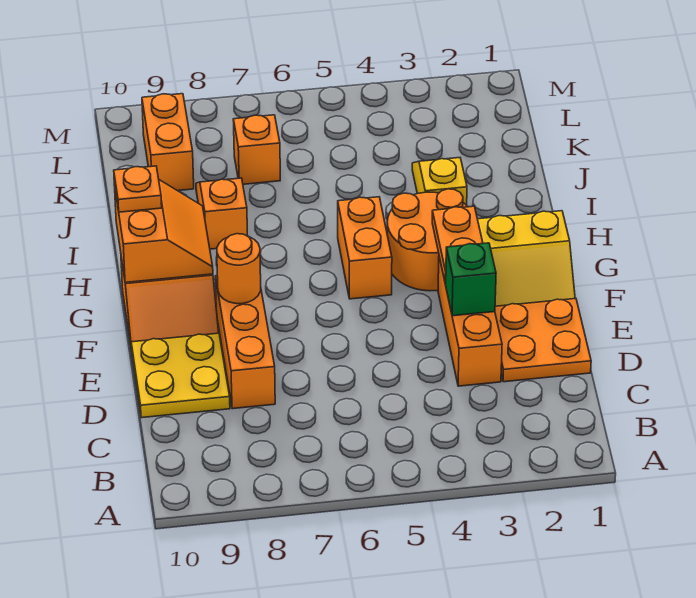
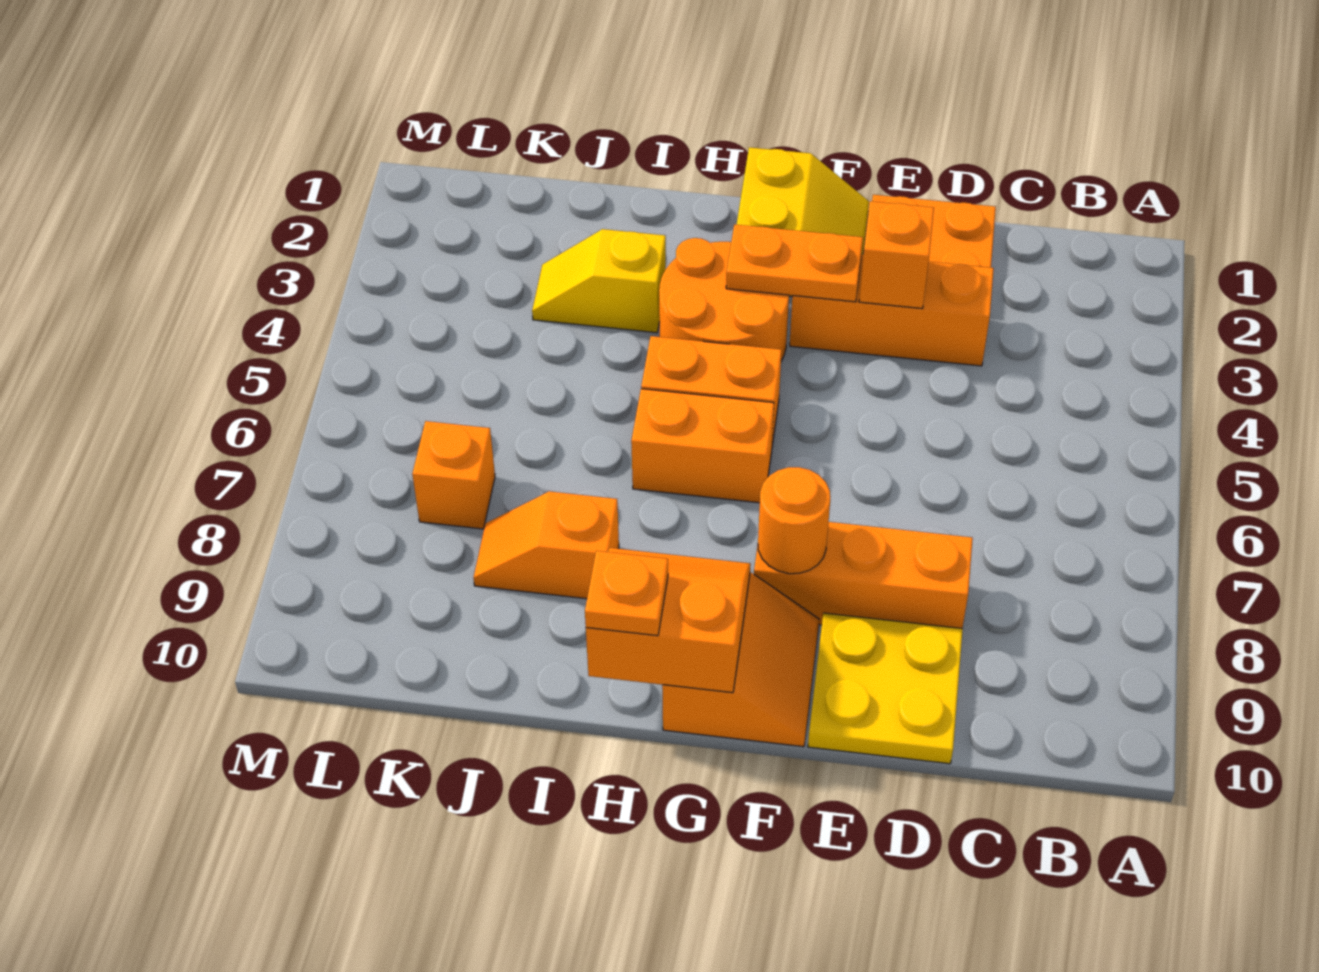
green 1x1 brick [446,243,496,316] -> orange 1x1 brick [859,201,934,309]
orange 1x2 brick [142,94,194,191] -> orange 1x2 brick moved to [631,389,774,503]

